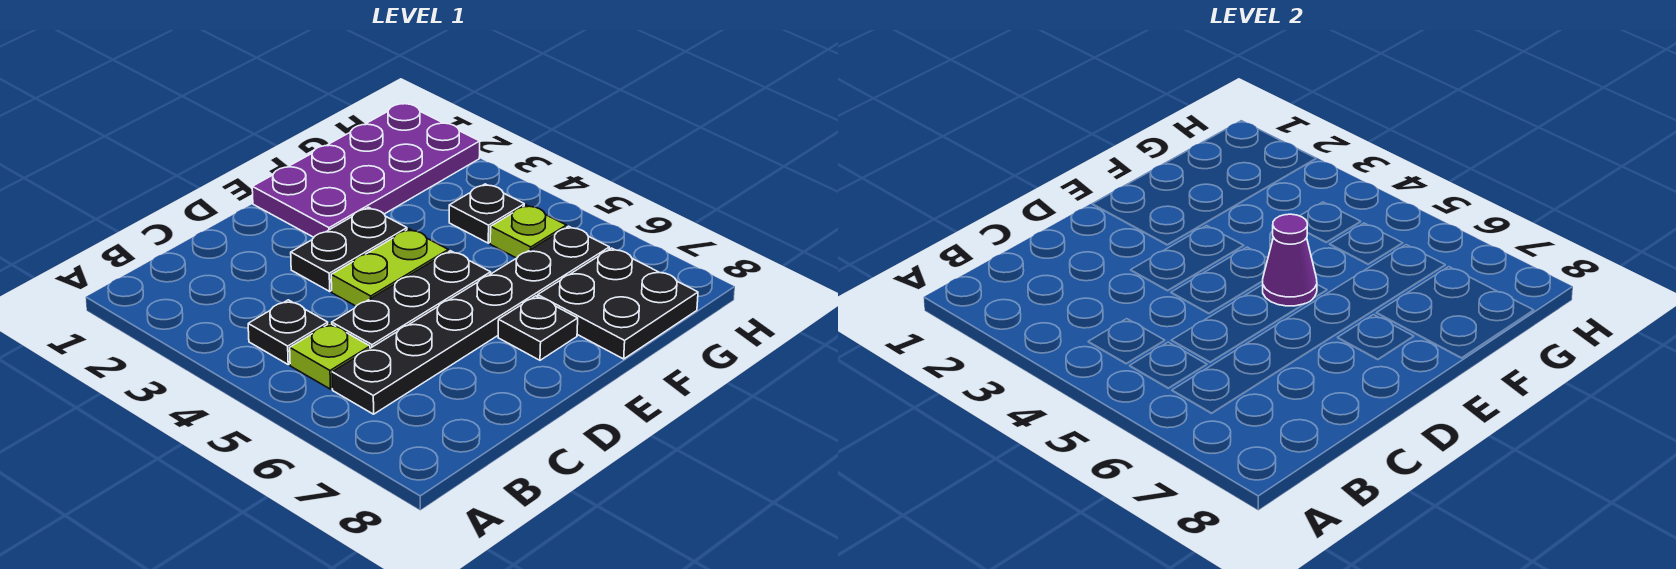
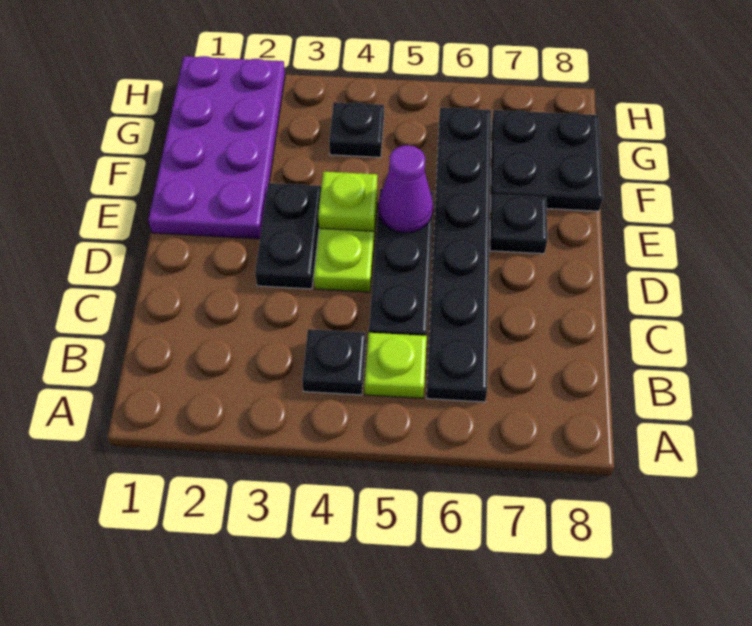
lime 1x1 plate [490,205,566,258] -> lime 1x1 plate moved to [318,172,377,231]

